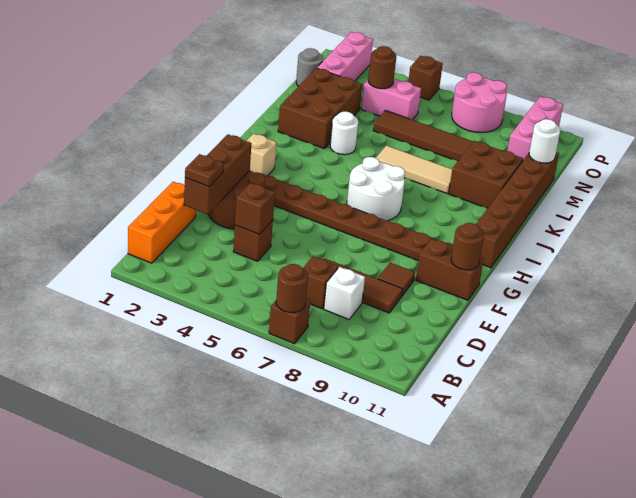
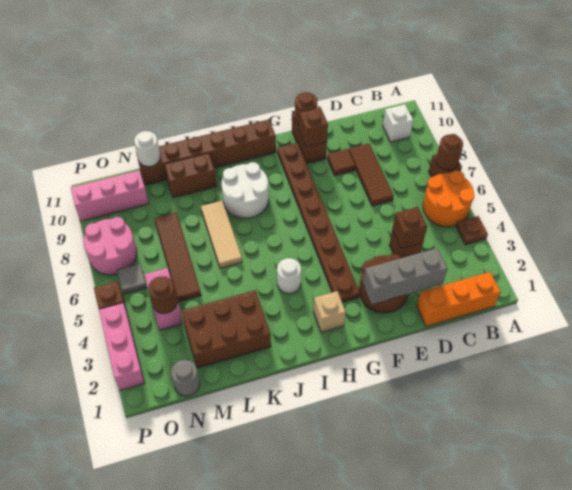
none -> orange 2x2 round brick [423,171,474,227]
brown 1x1 brick [303,257,338,309] -> brown 1x1 brick moved to [299,107,328,147]
white 1x1 brick [324,267,365,319] -> white 1x1 brick moved to [383,104,413,142]
brown 1x3 brick [184,134,251,214] -> grey 1x3 brick [363,248,447,304]
brown 1x1 plate [185,154,224,187] -> brown 1x1 plate moved to [456,216,488,245]
white 2x2 round brick [347,157,405,221] -> white 2x2 round brick moved to [222,162,269,218]
white 1x1 round brick [330,111,358,155] -> white 1x1 round brick moved to [277,258,301,294]
brown 2x2 brick [449,141,523,208] -> brown 1x2 brick [164,153,217,198]
pink 1x3 brick [317,32,373,81] -> pink 1x3 brick turned to [99,303,144,390]
none -> grey 1x1 tile [117,264,147,294]

